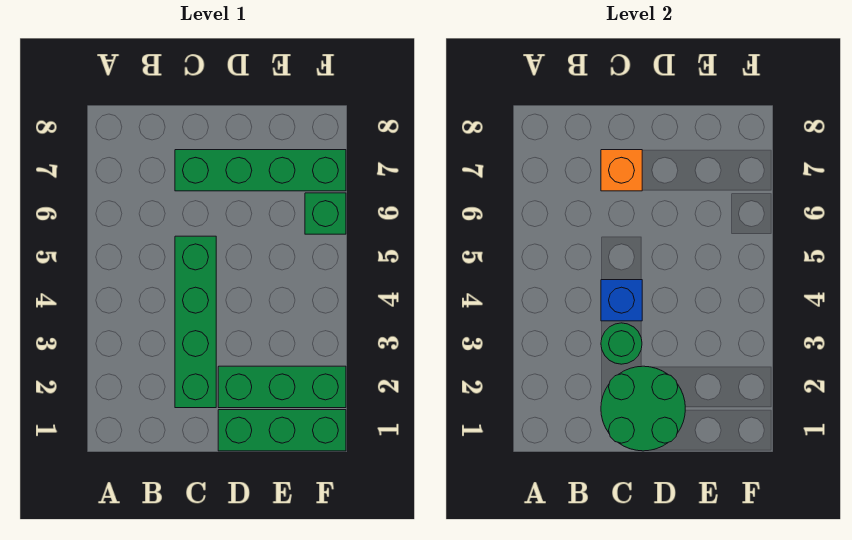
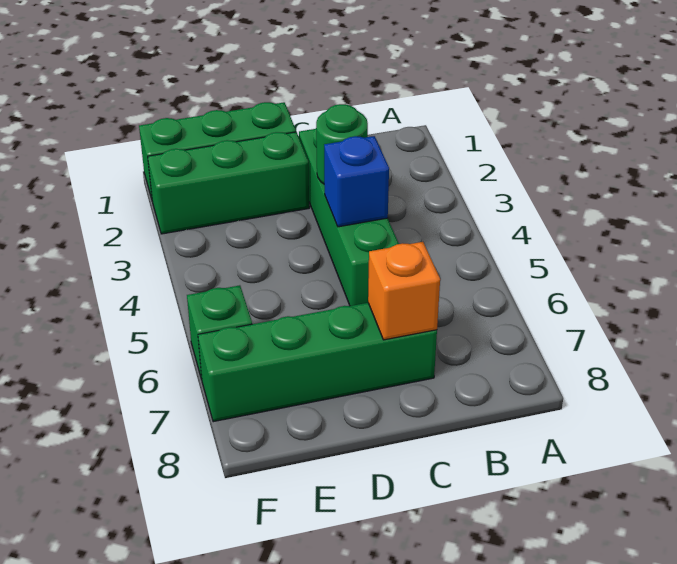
green 2x2 round brick [601,366,685,451] -> none

